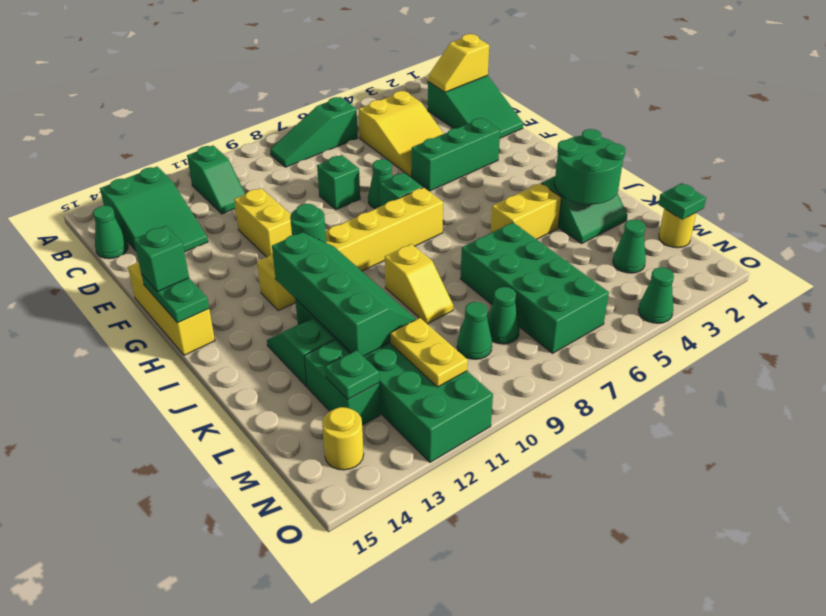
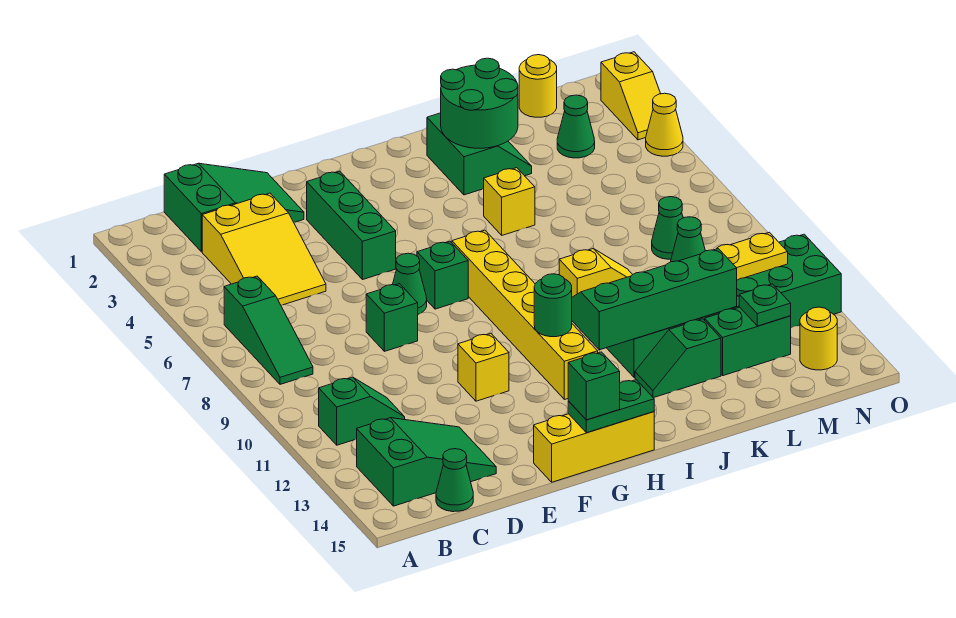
yellow 1x2 slope [428,34,489,92] -> yellow 1x2 slope moved to [601,52,661,140]
yellow 2x3 slope [358,91,444,177] -> yellow 2x3 slope turned to [202,193,326,305]
yellow 1x2 brick [234,188,292,257] -> yellow 1x1 brick [458,334,509,401]
yellow 1x2 brick [491,183,561,239] -> yellow 1x1 brick [484,168,535,235]
green 2x4 brick [460,223,609,353] -> none
green 1x1 plate [658,183,706,220] -> none
green 1x1 cone [638,267,674,323] -> yellow 1x1 cone [646,93,683,156]

